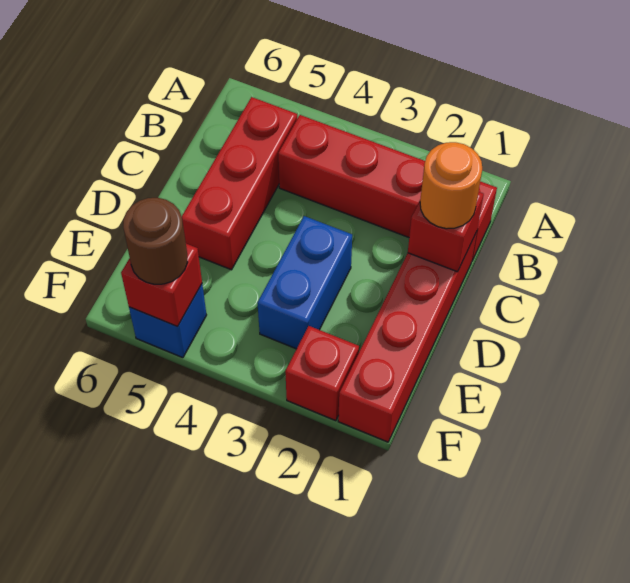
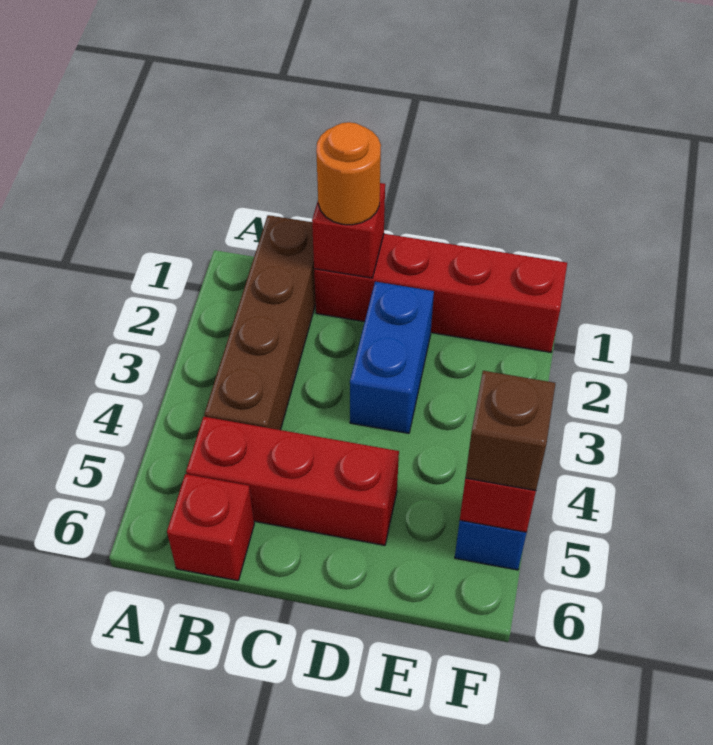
red 1x4 brick [278,115,497,260] -> brown 1x4 brick [204,215,316,430]
blue 1x2 brick [258,216,352,349] -> blue 1x2 brick turned to [350,282,434,433]
red 1x1 brick [285,326,359,421] -> red 1x1 brick moved to [167,474,254,581]
brown 1x1 round brick [123,198,188,284] -> brown 1x1 brick [465,371,555,491]

